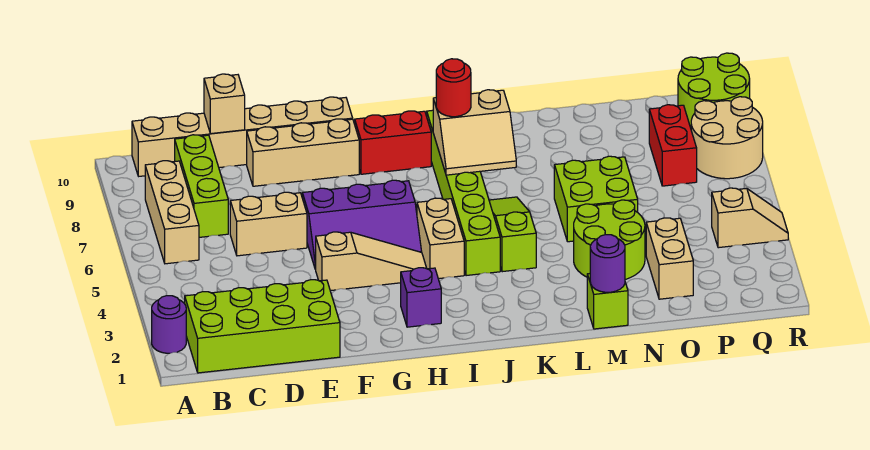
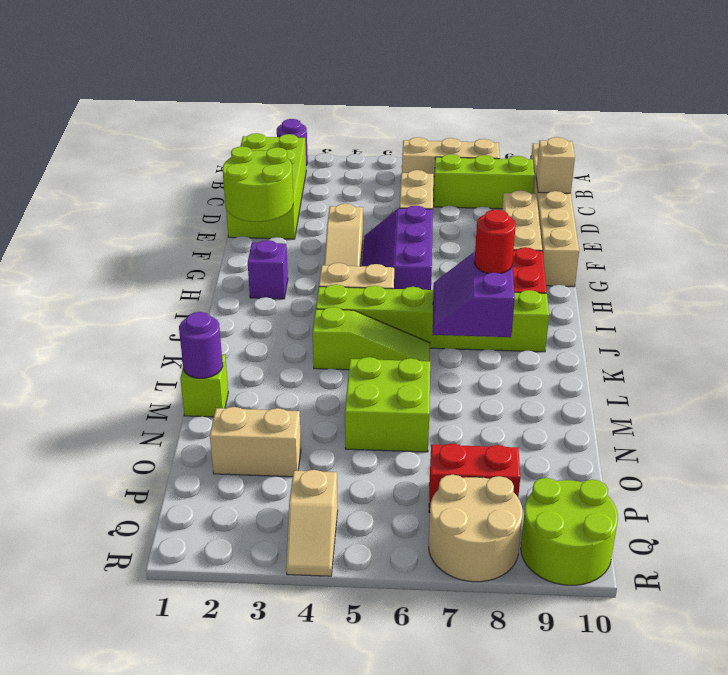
tan 2x2 slope [433,90,516,175] -> purple 2x2 slope [433,253,515,337]
lime 2x2 round brick [574,200,645,279] -> lime 2x2 round brick moved to [223,146,293,222]

